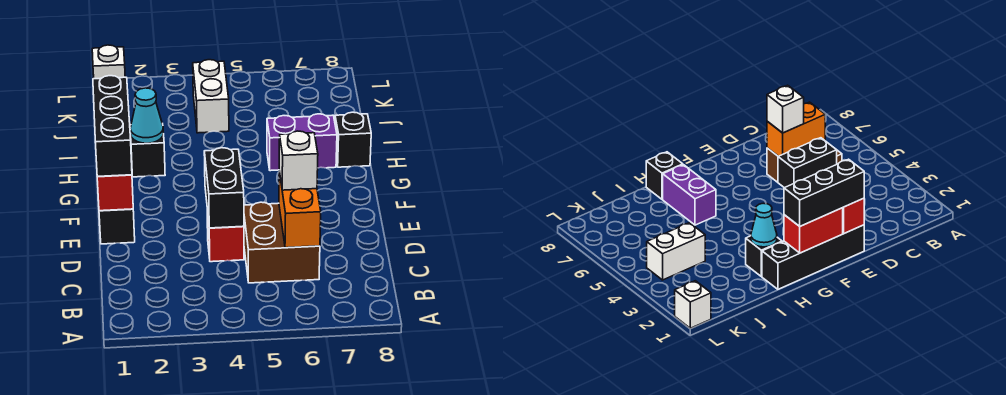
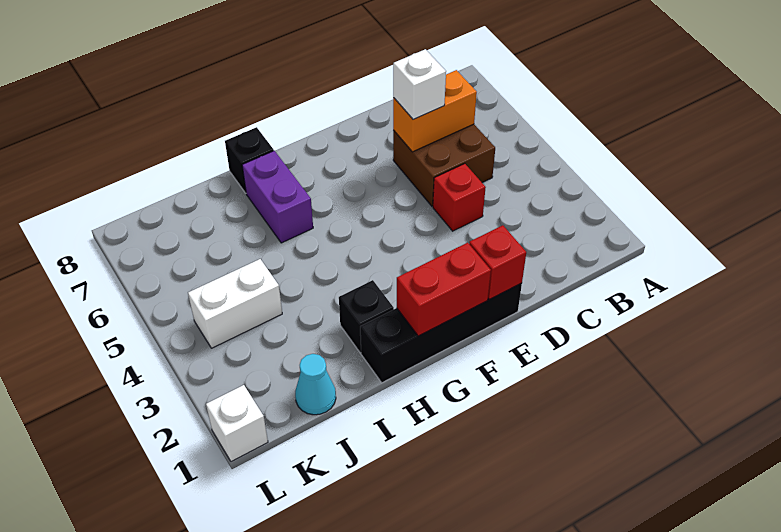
black 1x2 brick [204,148,244,228] -> none
black 1x3 brick [93,76,132,176] -> none
cyan 1x1 cone [130,88,163,143] -> cyan 1x1 cone moved to [295,354,336,415]

